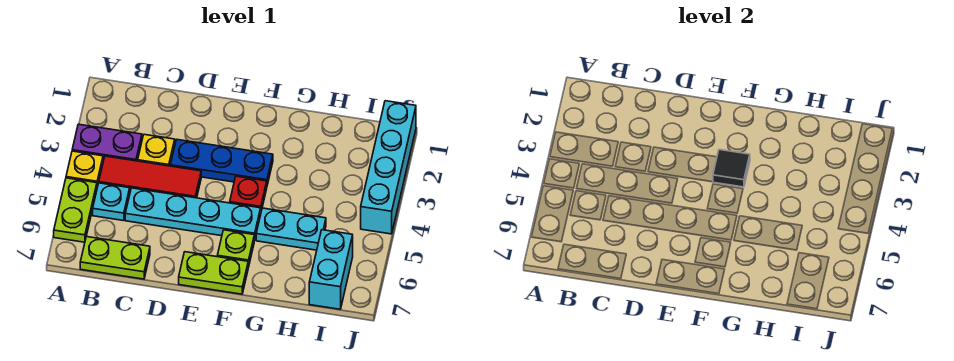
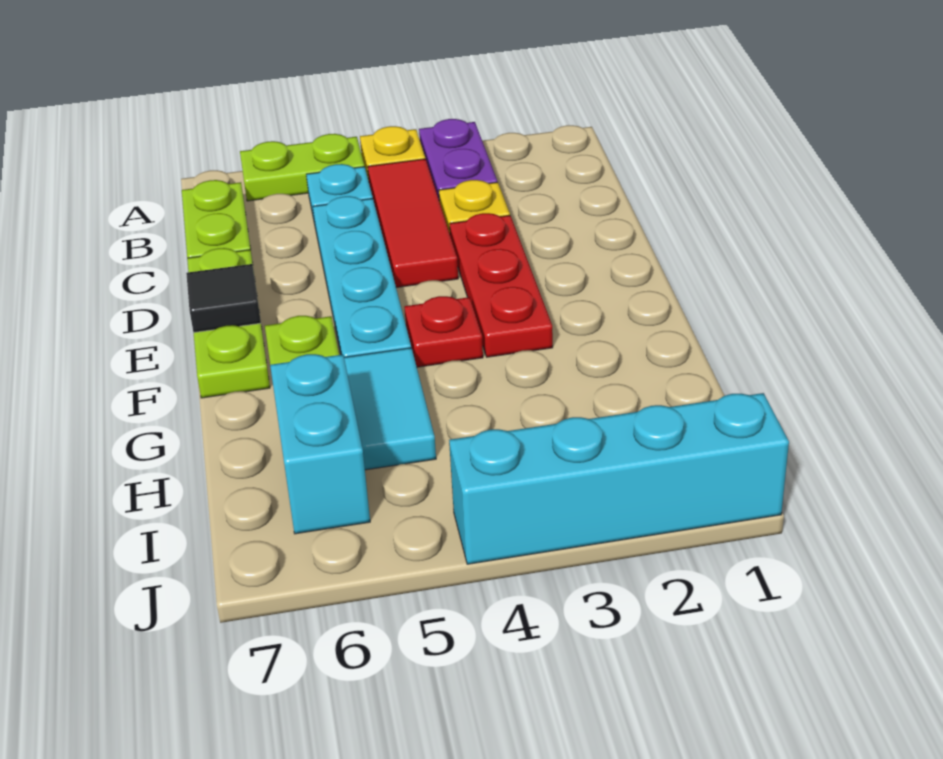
blue 1x3 plate [170,139,273,185] -> red 1x3 plate [450,213,553,357]
lime 1x2 plate [179,252,248,294] -> lime 1x3 plate [187,248,270,398]
black 1x1 tile [713,150,750,187] -> black 1x1 tile moved to [186,264,261,333]
cyan 1x2 plate [256,208,326,250] -> cyan 1x2 tile [344,348,436,470]
cyan 1x2 brick [309,230,353,309] -> cyan 1x2 brick turned to [270,354,370,534]

